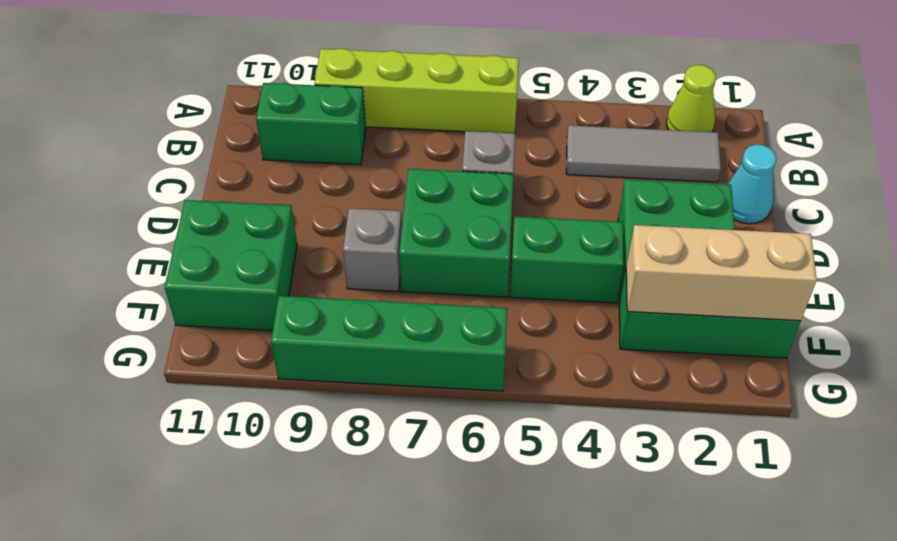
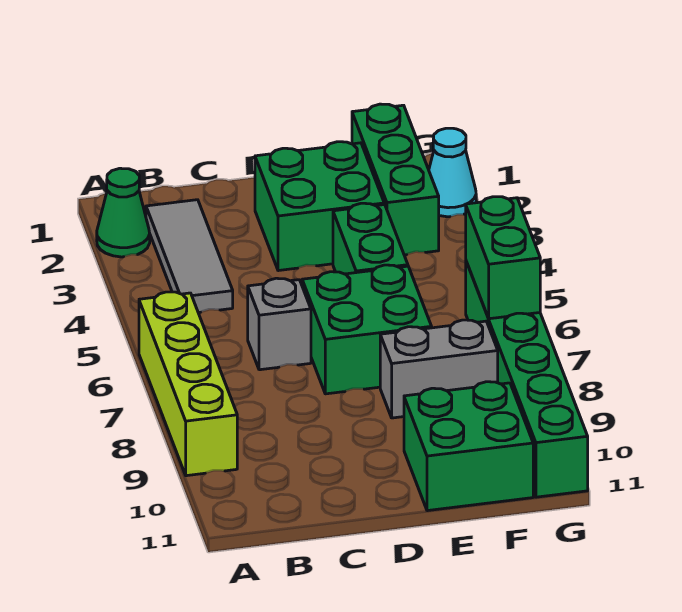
lime 1x1 cone [666,65,716,132] -> green 1x1 cone [97,168,150,257]
green 1x2 brick [256,83,366,165] -> green 1x2 brick moved to [466,197,540,319]
cyan 1x1 cone [729,145,776,224] -> cyan 1x1 cone moved to [429,128,476,217]
grey 1x1 brick [343,208,402,292] -> grey 1x2 brick [380,320,498,418]
tan 1x3 brick [626,225,817,321] -> none
green 1x4 brick [271,296,507,391] -> green 1x6 brick [466,262,588,497]

